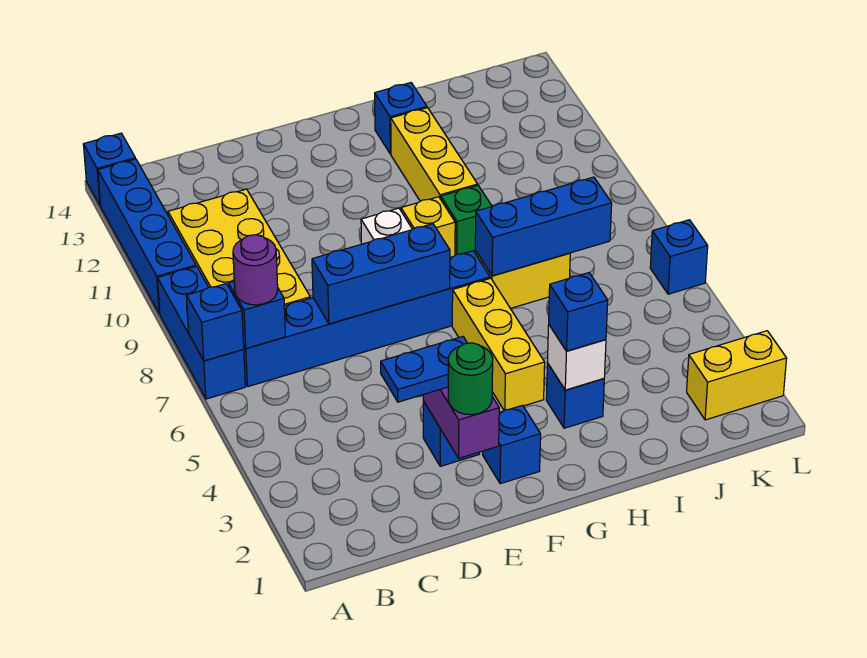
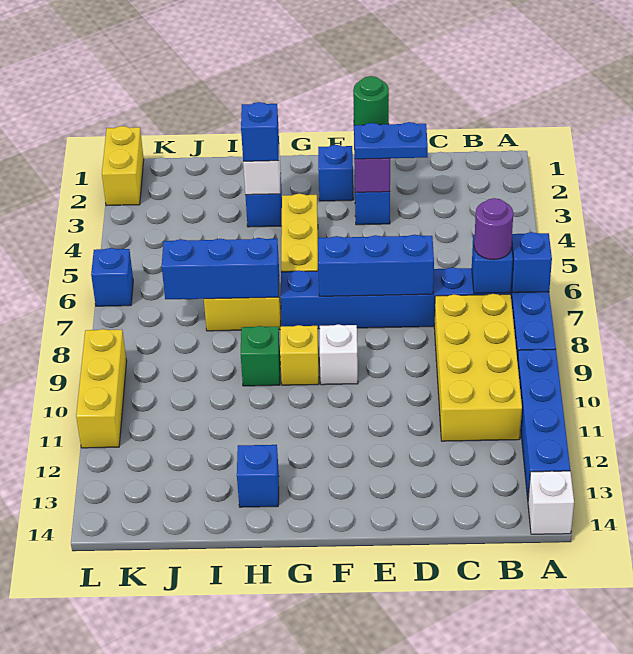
blue 1x1 brick [83,133,135,206] -> white 1x1 brick [528,471,574,534]
yellow 1x3 brick [391,108,478,201] -> yellow 1x3 brick moved to [76,329,127,448]
yellow 1x2 brick [687,331,787,420] -> yellow 1x2 brick turned to [102,126,144,206]

